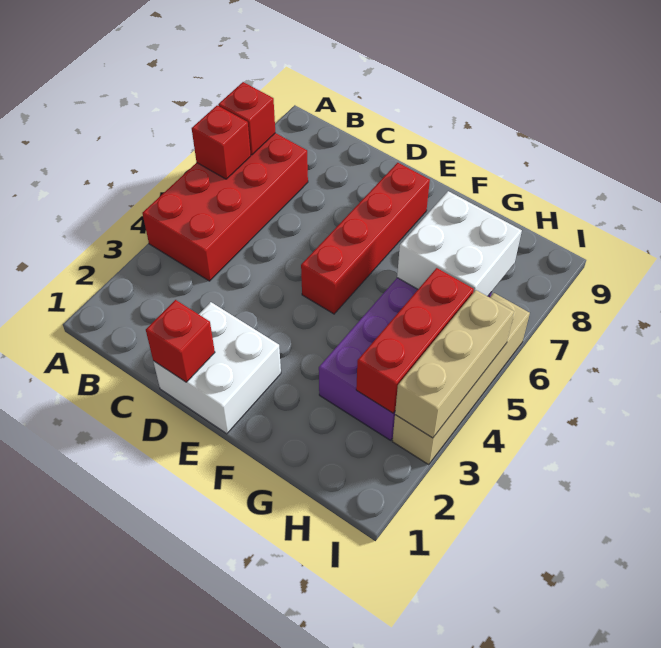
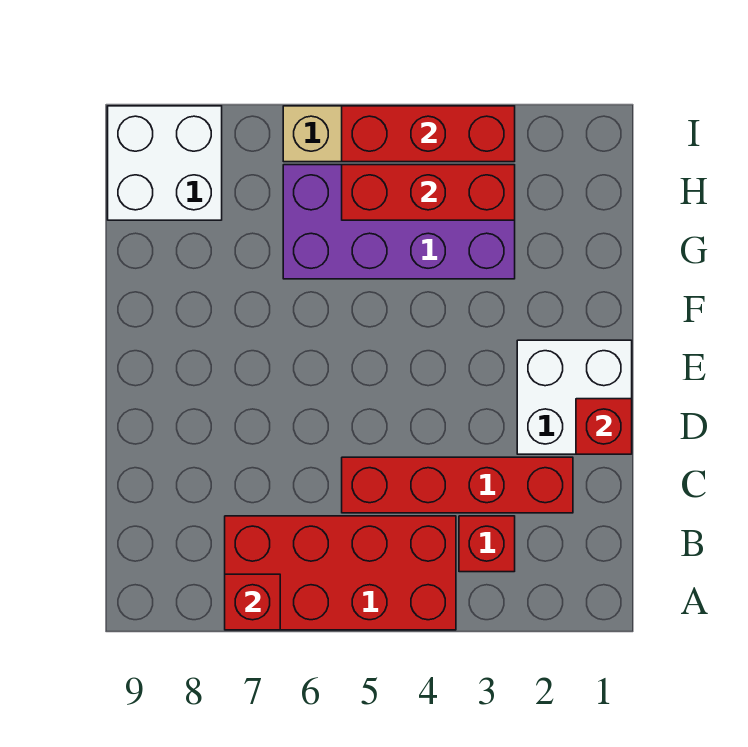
red 1x1 brick [192,105,251,179] -> red 1x1 brick moved to [459,516,515,572]
red 1x4 brick [301,163,430,314] -> red 1x4 brick moved to [342,457,573,513]
white 2x2 brick [397,191,522,296] -> white 2x2 brick moved to [108,106,222,220]
tan 1x3 brick [395,290,514,438] -> red 1x3 brick [342,106,515,162]

